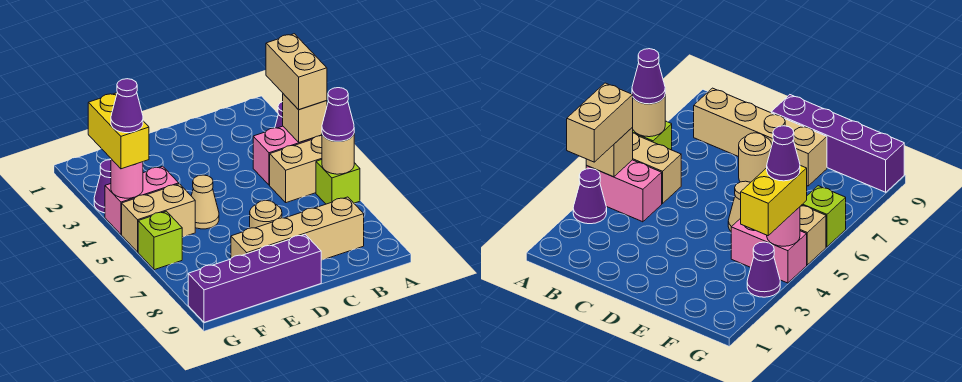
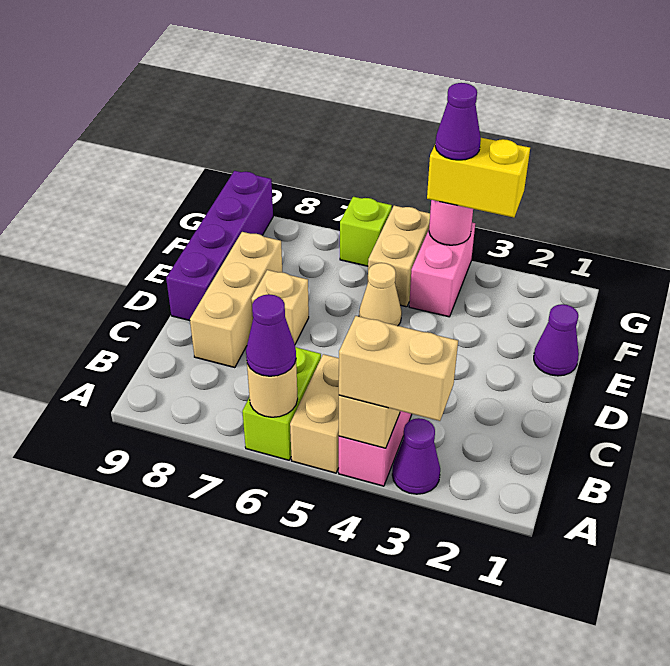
lime 1x1 brick [316,160,360,204] -> lime 1x2 brick [242,347,321,460]
tan 1x4 brick [231,197,364,260] -> tan 1x3 brick [190,232,282,368]
tan 1x1 round brick [250,200,282,228] -> tan 1x1 brick [251,270,309,344]
purple 1x1 cone [94,160,111,213] -> purple 1x1 cone moved to [534,304,579,376]

